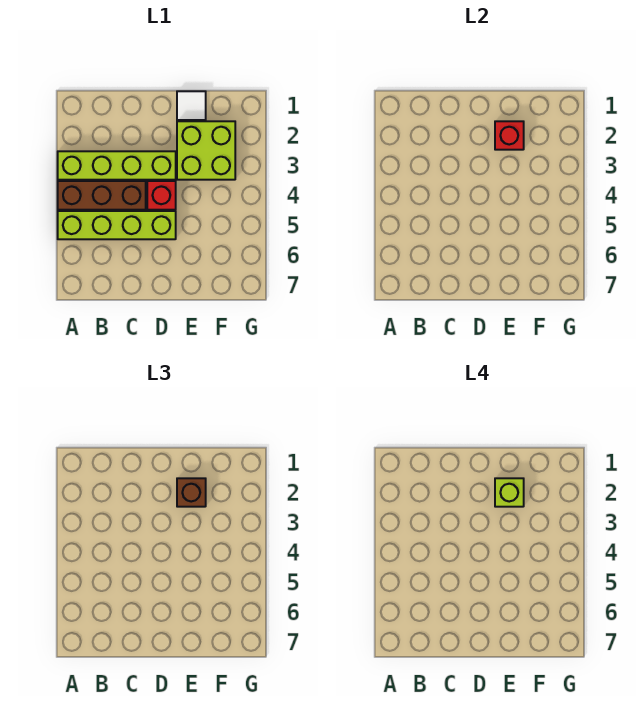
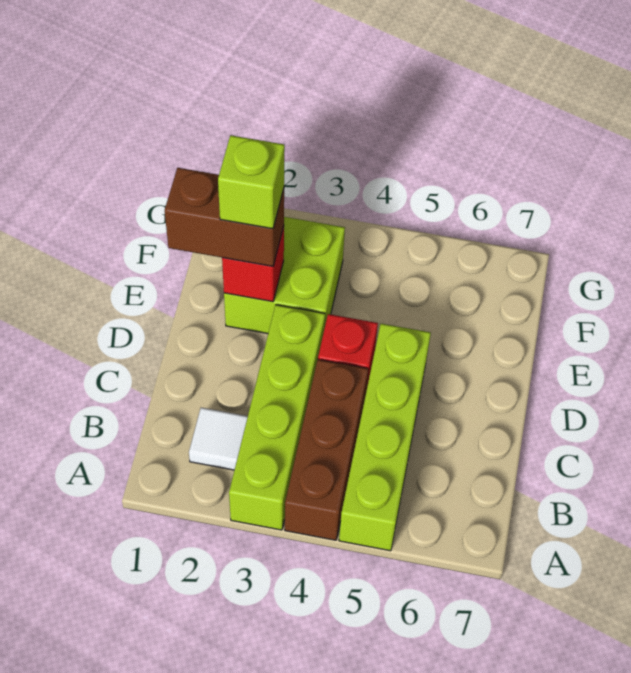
white 1x1 tile [177,91,206,120] -> white 1x1 tile moved to [189,408,248,470]
brown 1x1 brick [177,478,206,507] -> brown 1x2 brick [165,168,284,266]

